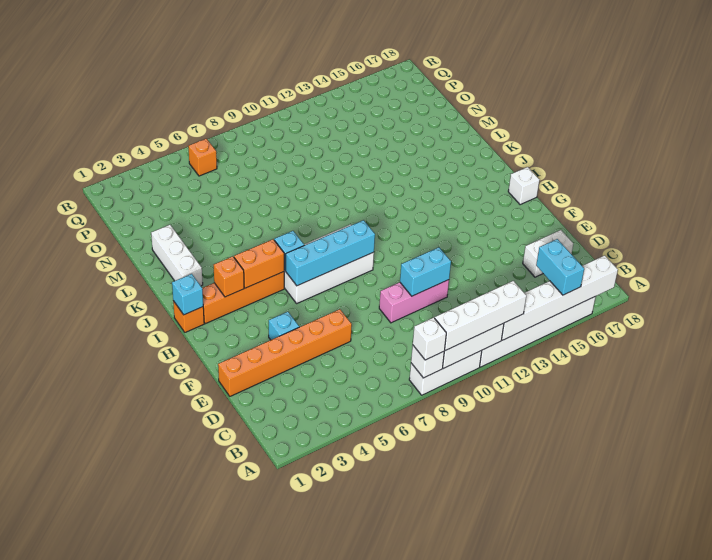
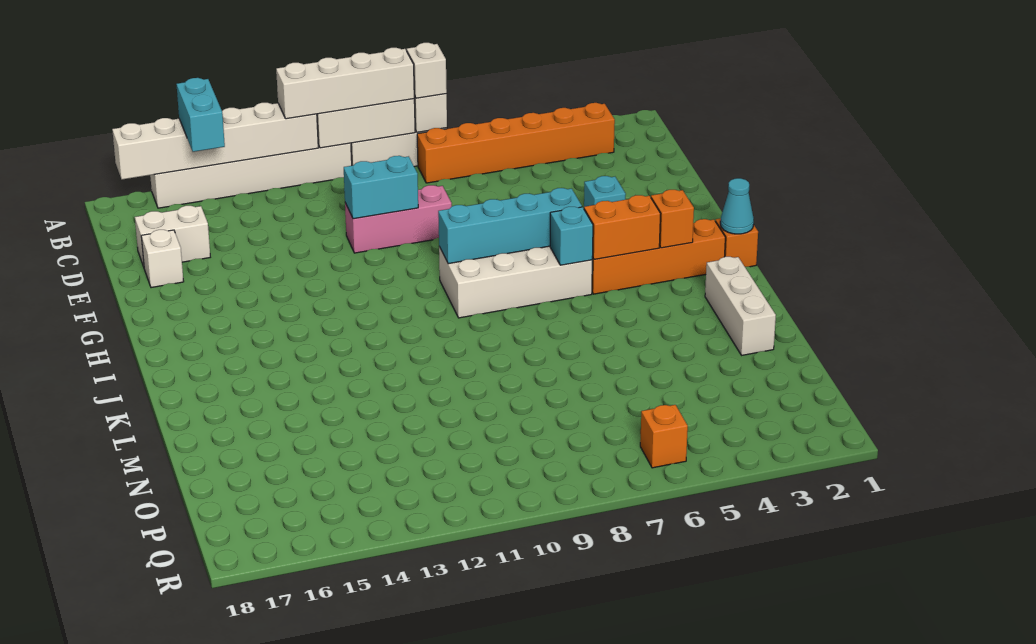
orange 1x6 brick [218,309,352,396] -> orange 1x6 brick moved to [417,103,615,183]
white 1x1 brick [508,167,539,205] -> white 1x1 brick moved to [141,230,184,288]
cyan 1x1 brick [172,274,203,315] -> cyan 1x1 cone [720,178,754,234]

